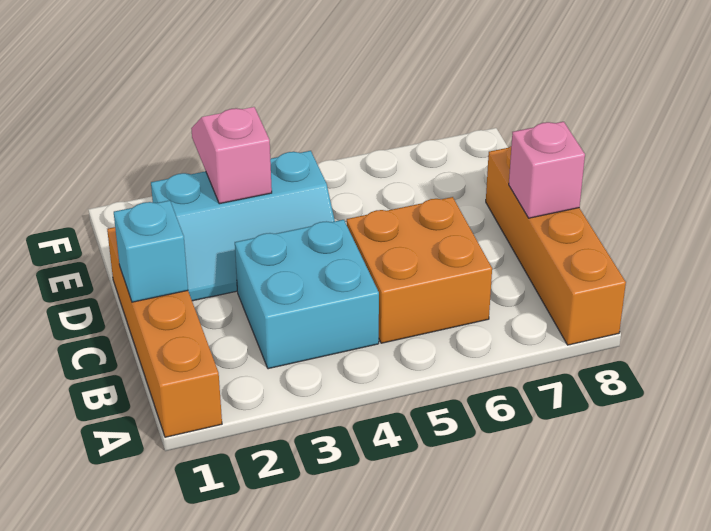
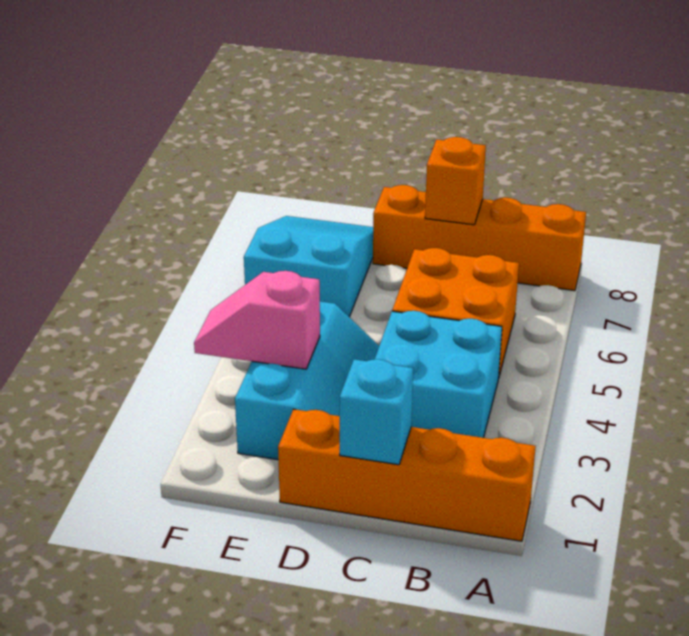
pink 1x1 brick [509,122,585,218] -> orange 1x1 brick [425,137,486,225]
none -> cyan 2x3 slope [244,216,373,317]

